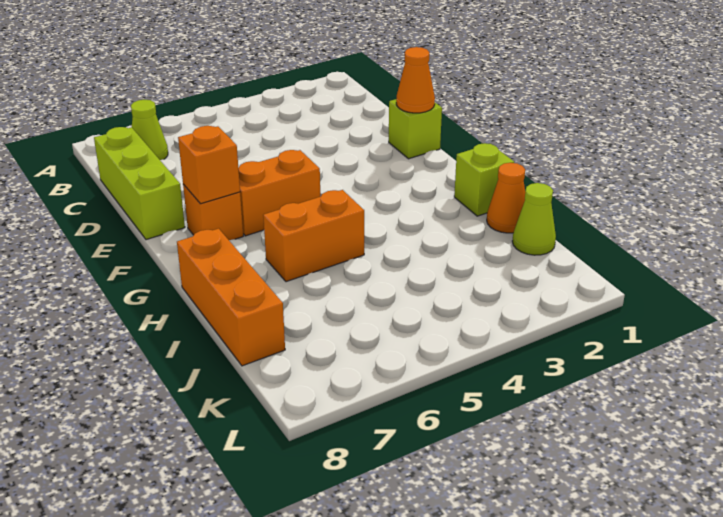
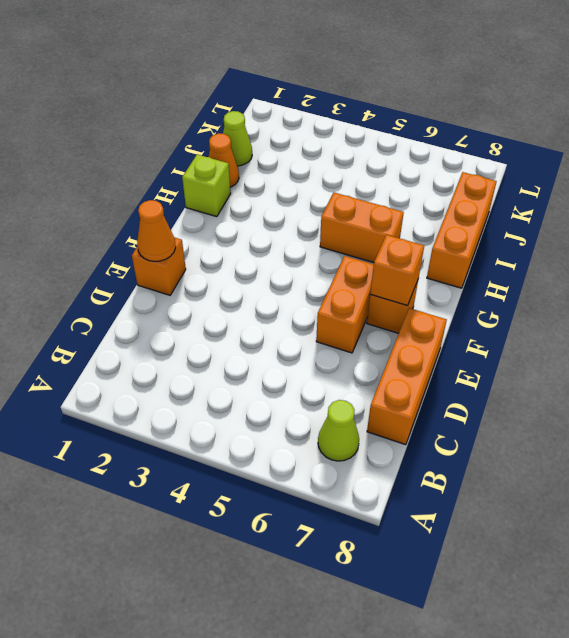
lime 1x3 brick [94,127,185,240] -> orange 1x3 brick [367,308,447,445]
lime 1x1 brick [389,99,442,159] -> orange 1x1 brick [132,237,186,295]
orange 1x2 brick [238,150,320,236] -> orange 1x2 brick turned to [316,256,374,353]

